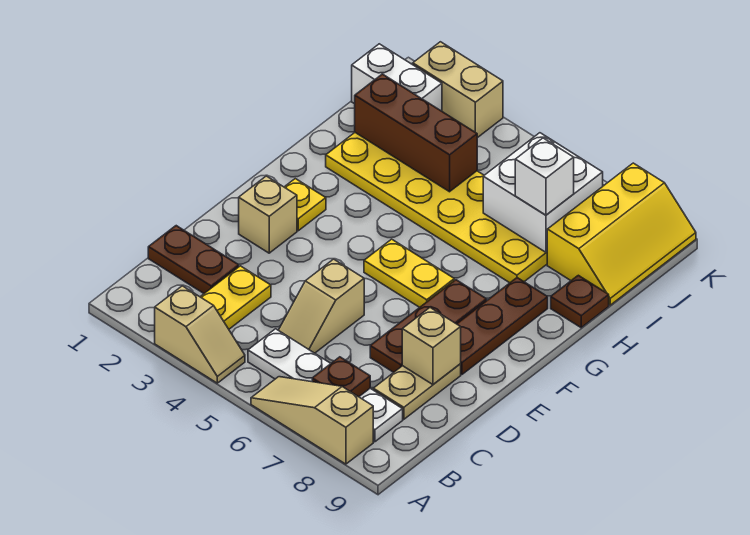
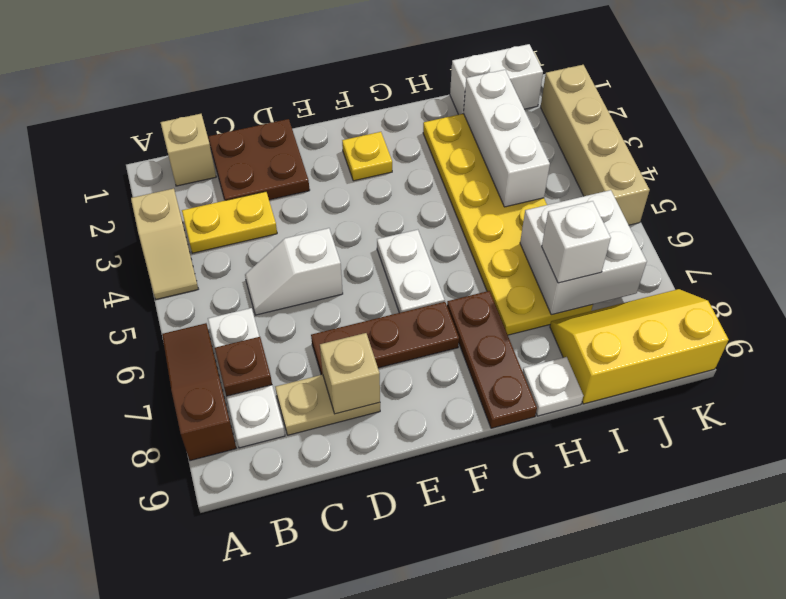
tan 1x3 slope [251,377,373,464] -> brown 1x3 slope [162,323,236,461]
white 1x4 plate [248,329,403,442] -> white 1x3 plate [208,308,285,448]
brown 1x2 plate [148,226,239,293] -> brown 2x2 plate [208,119,310,200]
tan 1x2 slope [278,259,364,353] -> white 1x2 slope [245,228,343,315]
tan 1x1 brick [239,176,297,253] -> tan 1x1 brick moved to [160,114,216,186]
brown 1x3 plate [457,278,548,375] -> brown 1x3 plate turned to [447,291,537,428]
yellow 1x2 plate [364,239,454,307] -> white 1x2 plate [377,230,445,313]
brown 1x1 plate [551,275,609,328] -> white 1x1 plate [523,357,583,416]
brown 1x3 brick [355,74,477,192] -> white 1x3 brick [464,70,550,207]
yellow 2x3 slope [547,163,696,305] -> yellow 2x3 slope turned to [550,289,729,404]
white 1x2 brick [352,44,442,111] -> white 1x2 brick turned to [450,44,543,115]
tan 1x2 brick [413,42,503,138] -> tan 1x4 brick [541,65,650,225]

